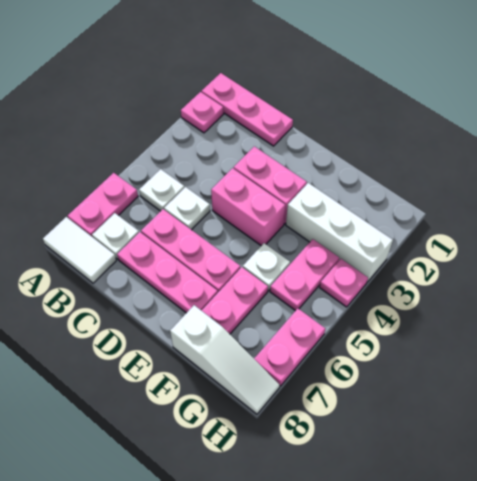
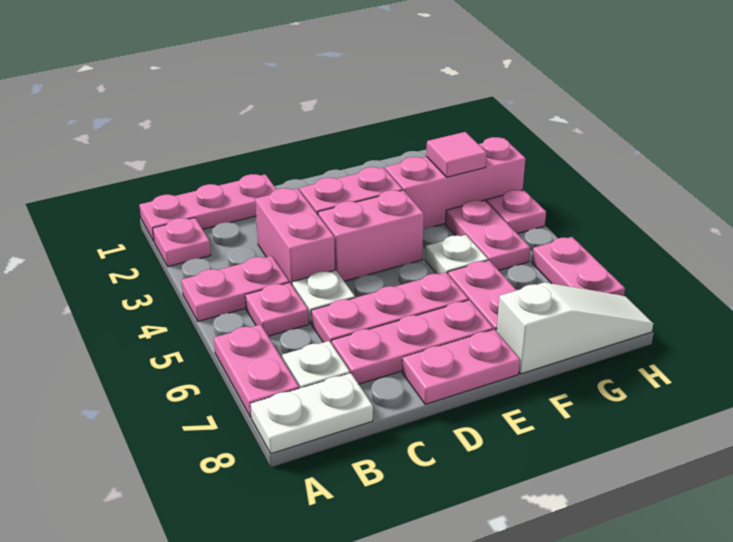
none -> pink 1x2 plate [181,256,289,321]
white 1x2 tile [43,217,116,283] -> white 1x2 plate [250,373,373,454]
white 1x1 plate [139,169,184,211] -> pink 1x1 plate [245,283,309,336]
none -> pink 1x2 brick [255,188,335,285]
none -> pink 1x2 plate [402,329,520,404]
white 1x3 brick [286,183,393,282] -> pink 1x3 brick [385,137,525,229]
none -> pink 1x1 tile [426,132,487,177]

